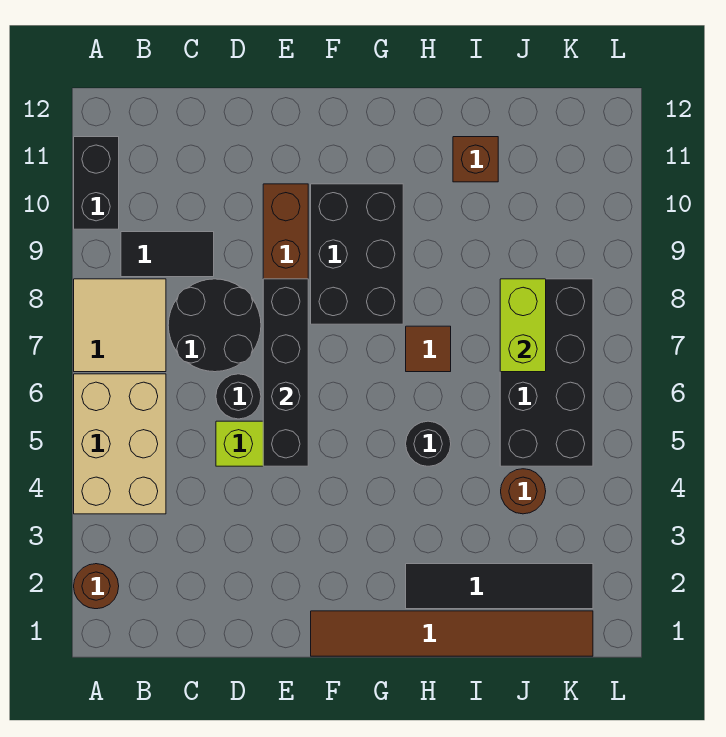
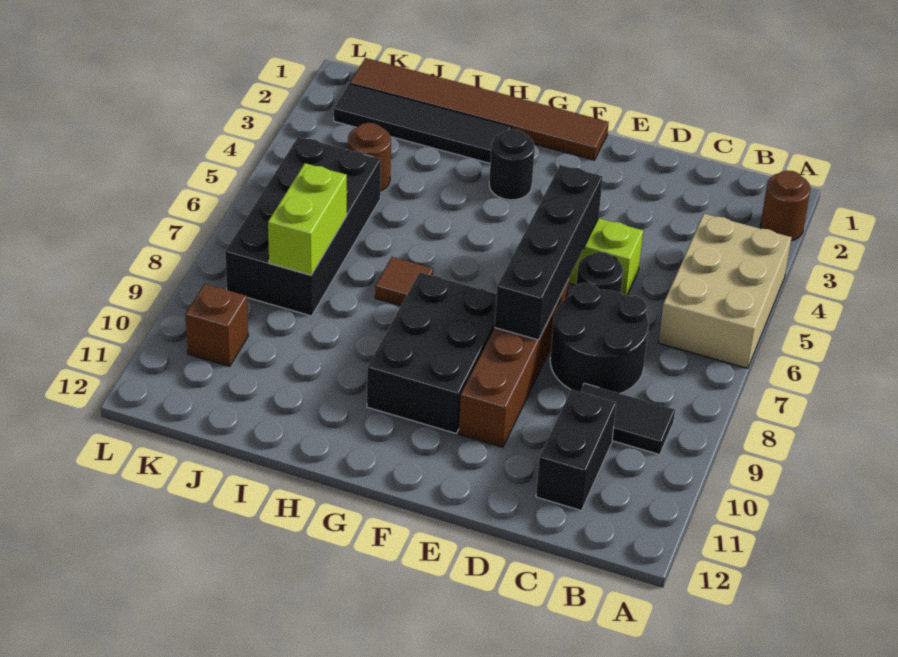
tan 2x2 tile [74,279,166,372] -> none
black 1x2 brick [74,137,119,229] -> black 1x2 brick moved to [536,389,616,511]
black 1x1 round brick [406,421,451,466] -> black 1x1 round brick moved to [489,129,535,200]
brown 1x1 brick [453,137,498,182] -> brown 1x1 brick moved to [185,284,248,366]

